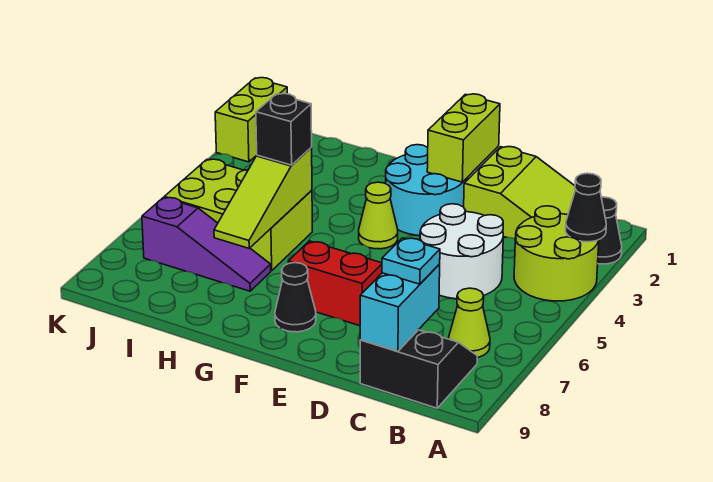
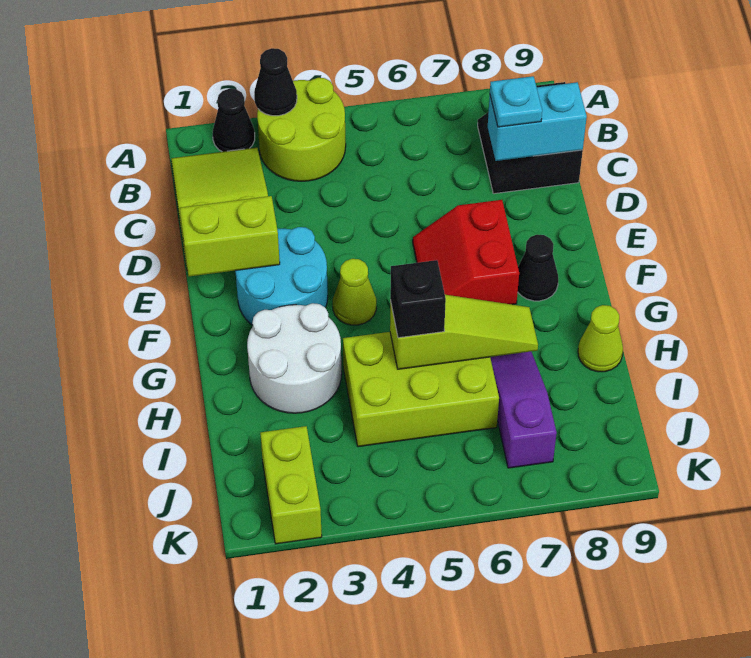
lime 1x1 cone [449,288,490,358] -> lime 1x1 cone moved to [578,305,623,372]
white 2x2 round brick [420,204,503,299] -> white 2x2 round brick moved to [247,303,342,413]
lime 2x3 brick [164,159,312,271] -> lime 2x3 brick turned to [343,332,499,447]
lime 1x2 brick [215,78,287,162] -> lime 1x2 brick turned to [260,426,322,544]

